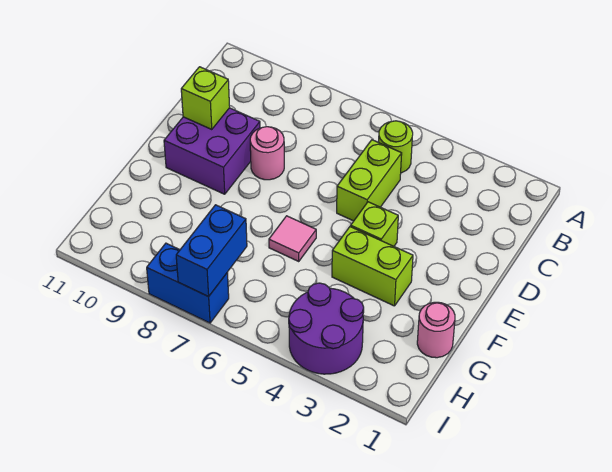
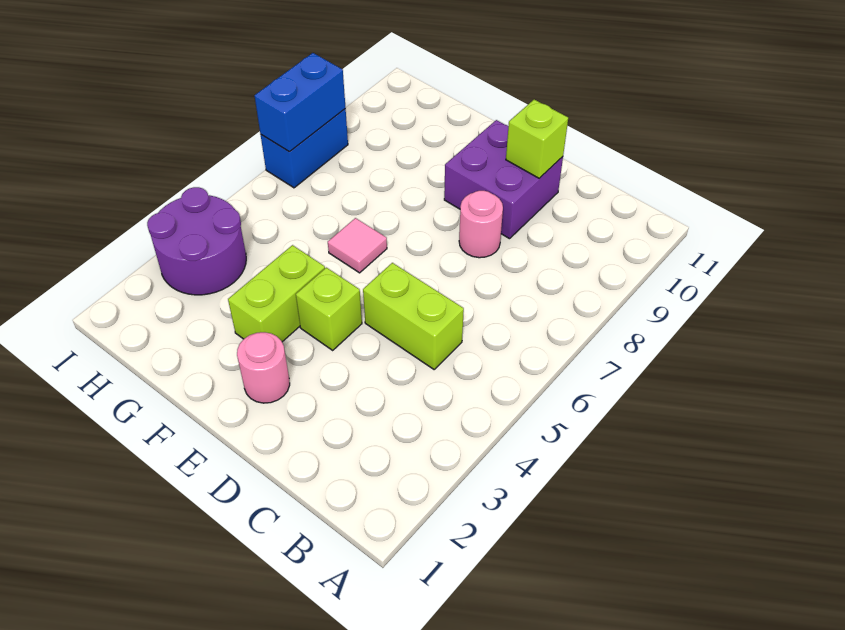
lime 1x1 round brick [379,121,413,173] -> none
pink 1x1 round brick [417,302,455,358] -> pink 1x1 round brick moved to [237,332,290,403]
blue 1x2 brick [176,205,247,297] -> blue 1x2 brick turned to [255,53,346,152]

